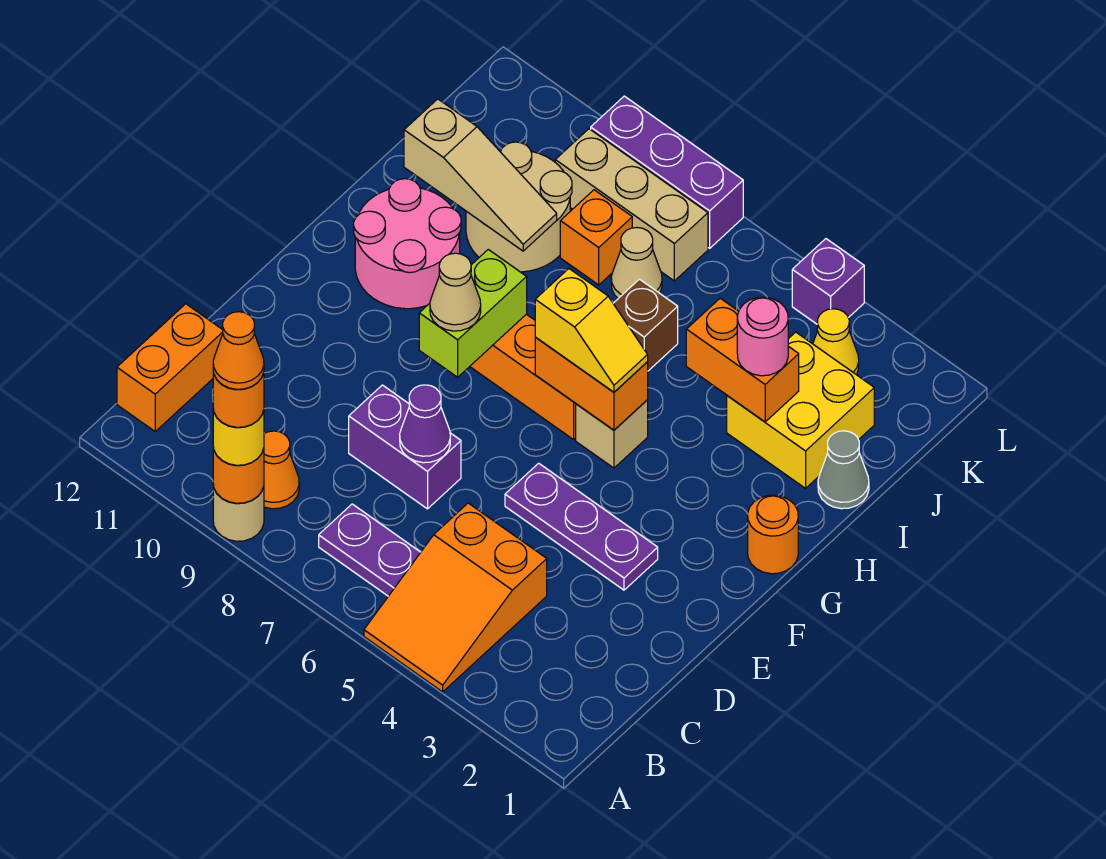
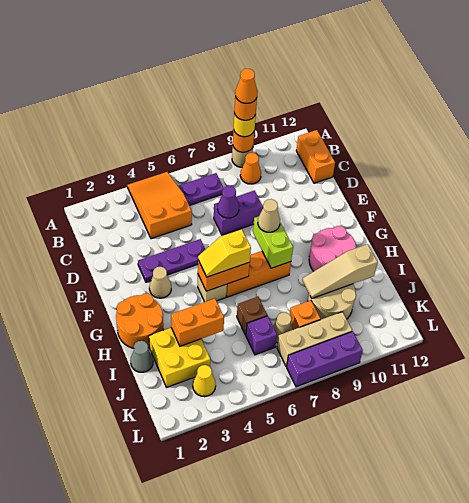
none -> tan 1x1 cone [149,267,171,298]
orange 1x1 round brick [748,495,798,574] -> orange 2x2 round brick [116,293,163,348]
pink 1x1 round brick [737,297,788,376] -> none
purple 1x1 brick [792,239,864,324] -> purple 1x1 brick moved to [246,316,277,355]

